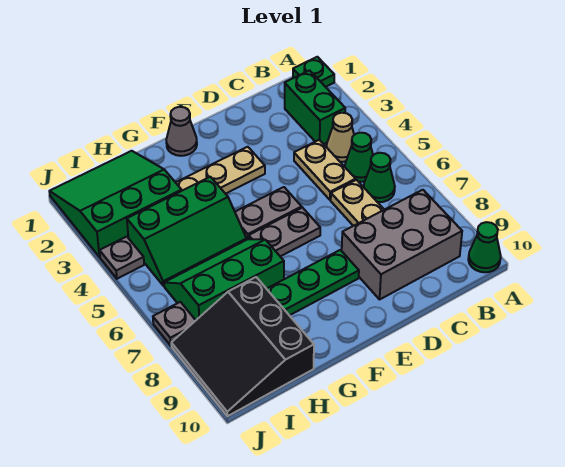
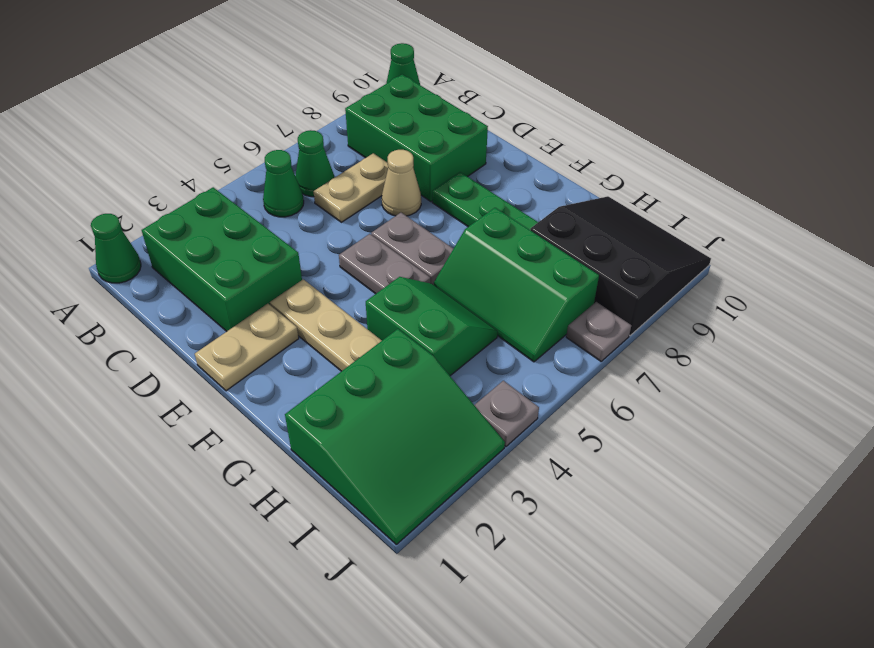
green 1x1 plate [293,57,334,87] -> green 1x1 cone [91,214,141,283]
green 1x2 brick [285,70,345,144] -> green 2x3 brick [142,187,302,331]
tan 1x1 cone [326,113,354,162] -> tan 1x1 cone moved to [382,150,421,216]
grey 2x3 brick [342,190,462,299] -> green 2x3 brick [345,75,488,202]
tan 1x2 plate [294,140,356,200] -> tan 1x2 plate moved to [195,304,299,391]
grey 1x1 cone [166,107,197,156] -> none
green 2x3 slope [127,177,247,286] -> green 2x2 slope [366,277,498,376]
green 3x3 slope [49,151,182,257] -> green 3x3 slope turned to [285,329,505,544]
black 3x3 slope [171,277,314,416] -> black 3x3 slope turned to [530,196,711,335]

